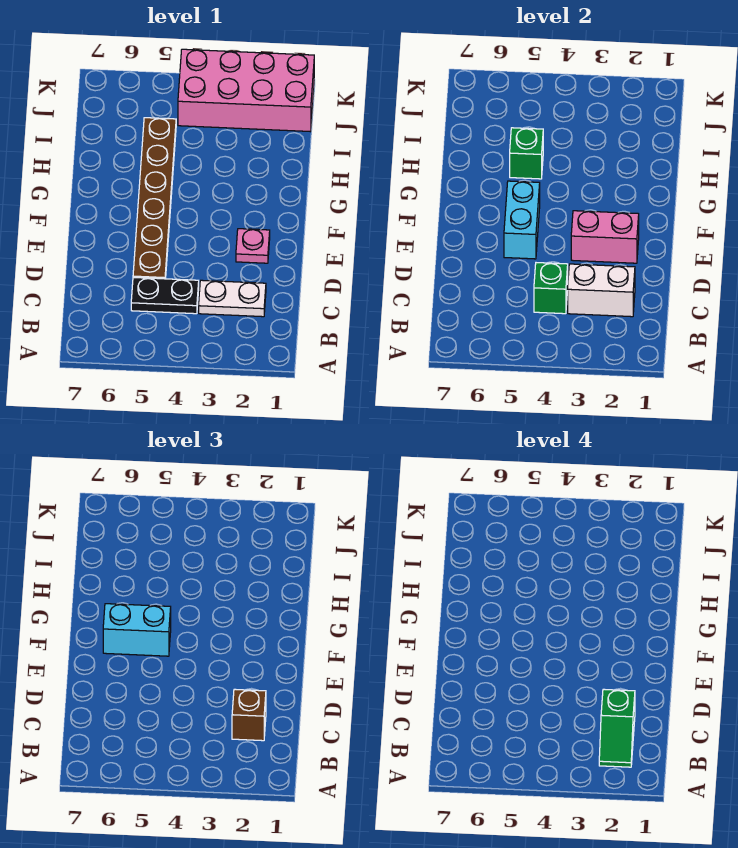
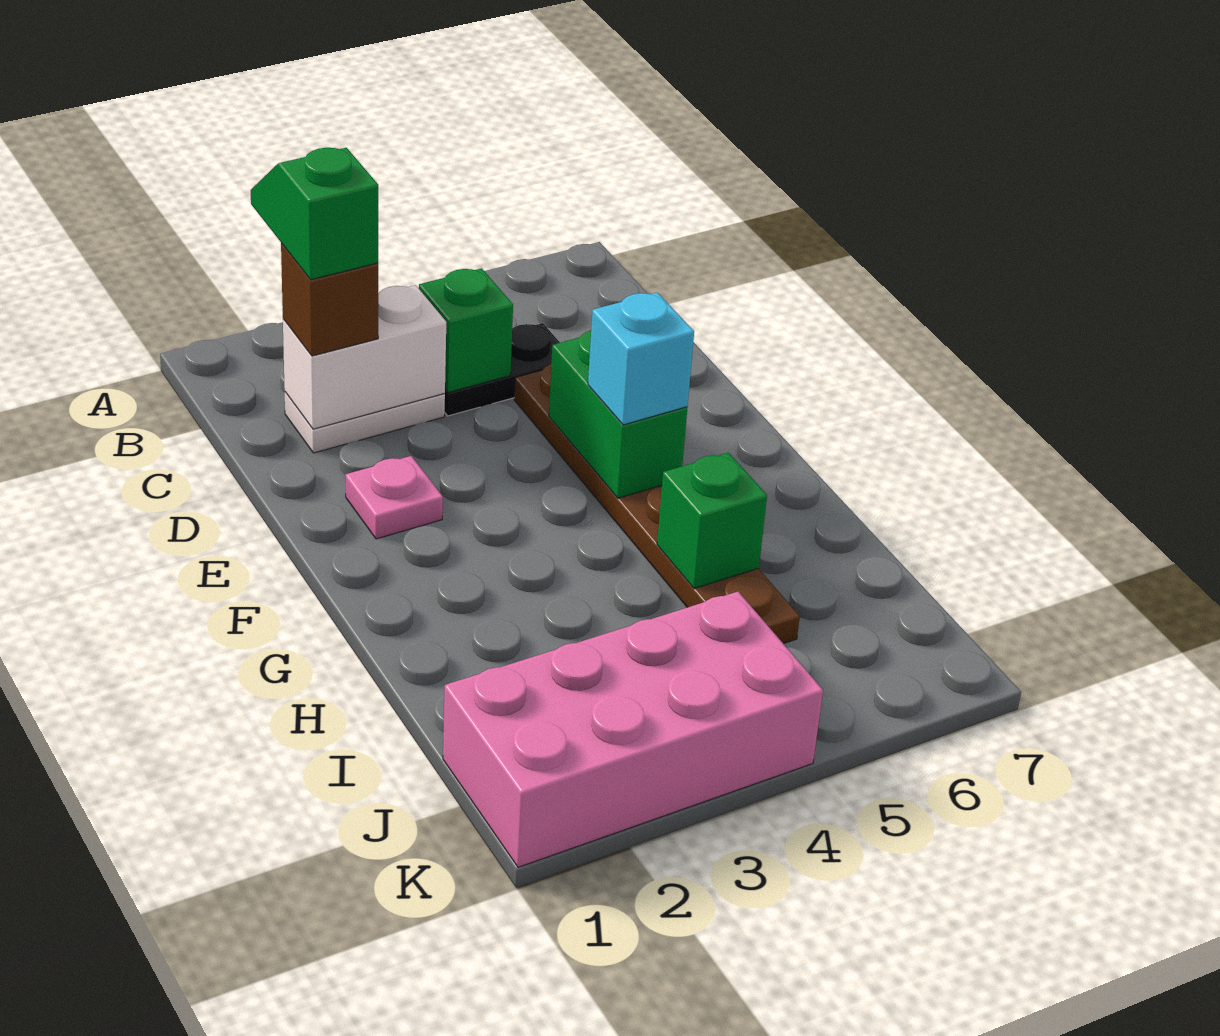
pink 1x2 brick [571,211,639,263] -> none
cyan 1x2 brick [504,181,540,259] -> green 1x2 brick [549,330,687,498]
cyan 1x2 brick [103,604,171,656] -> cyan 1x1 brick [588,292,694,425]

